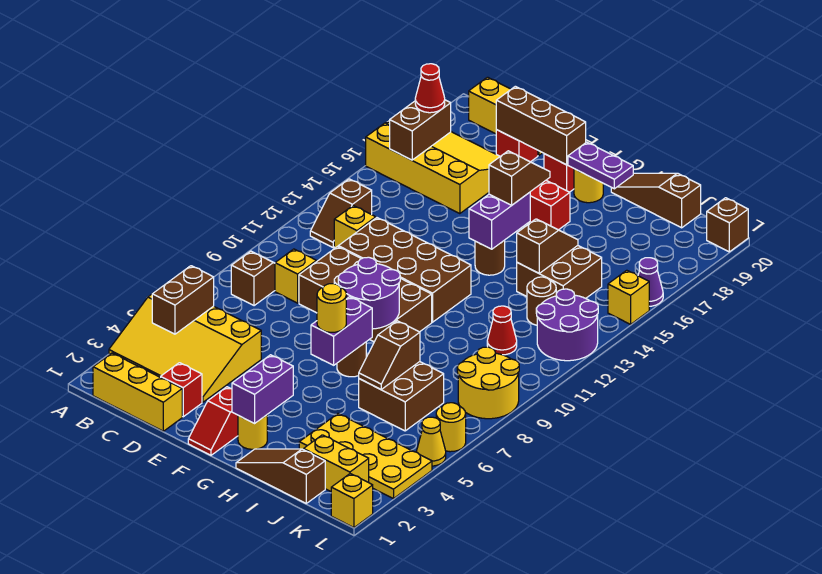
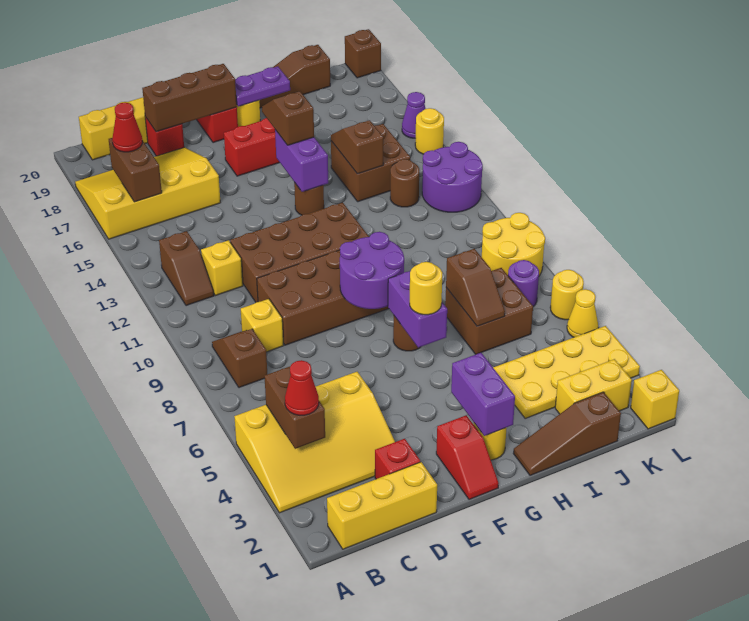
red 1x1 cone [487,306,517,355] -> red 1x1 cone moved to [285,360,319,415]
none -> purple 1x1 round brick [508,260,539,307]
yellow 1x1 brick [608,270,649,324] -> yellow 1x1 round brick [415,108,444,154]

